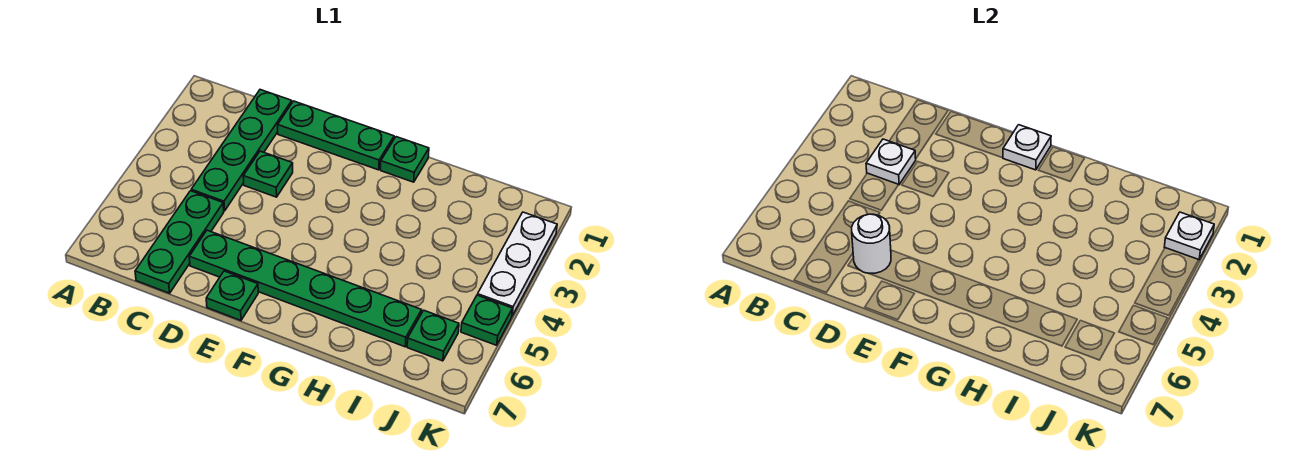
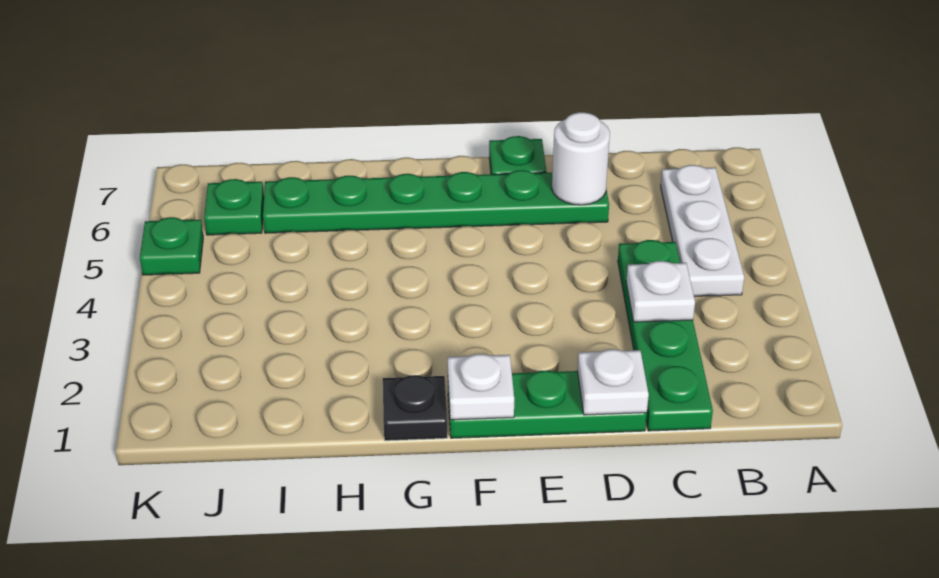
green 1x3 plate [135,191,224,293] -> none
green 1x1 plate [243,151,293,197] -> none
green 1x1 plate [381,137,429,182] -> black 1x1 plate [383,375,447,441]
white 1x3 plate [478,212,557,316] -> white 1x3 plate moved to [661,165,744,296]
white 1x1 plate [1165,212,1214,260] -> white 1x1 plate moved to [577,349,649,415]

